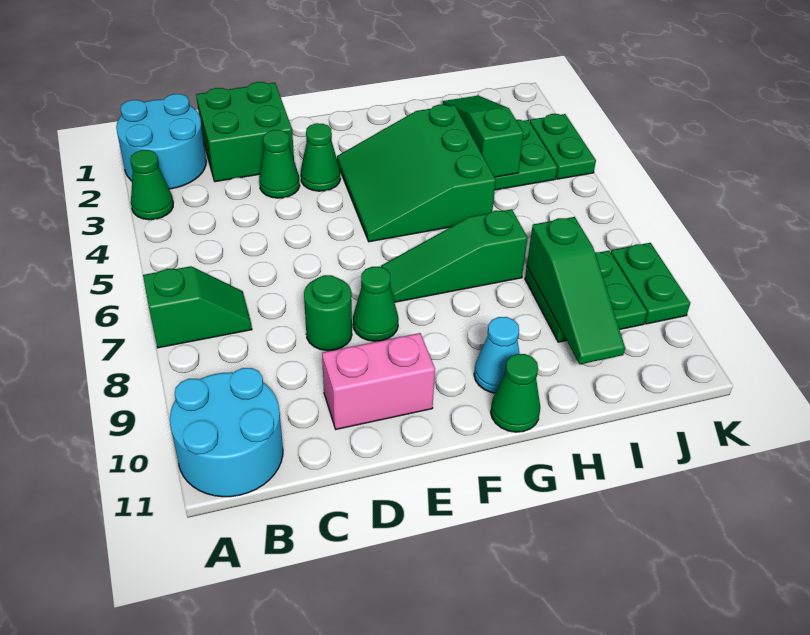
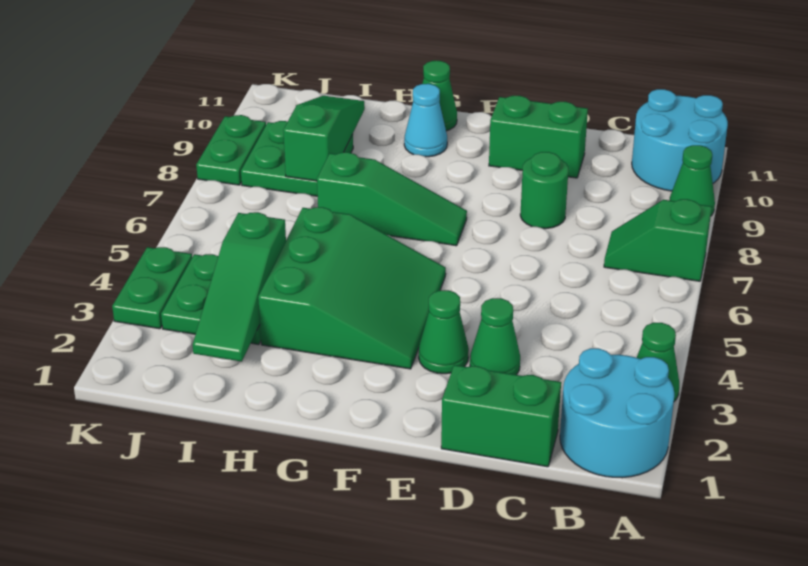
green 2x2 brick [196,82,294,182] -> green 1x2 brick [441,365,561,467]
pink 1x2 brick [322,333,435,429] -> green 1x2 brick [489,96,588,178]
green 1x1 cone [353,267,398,341] -> green 1x1 cone moved to [670,145,715,216]

